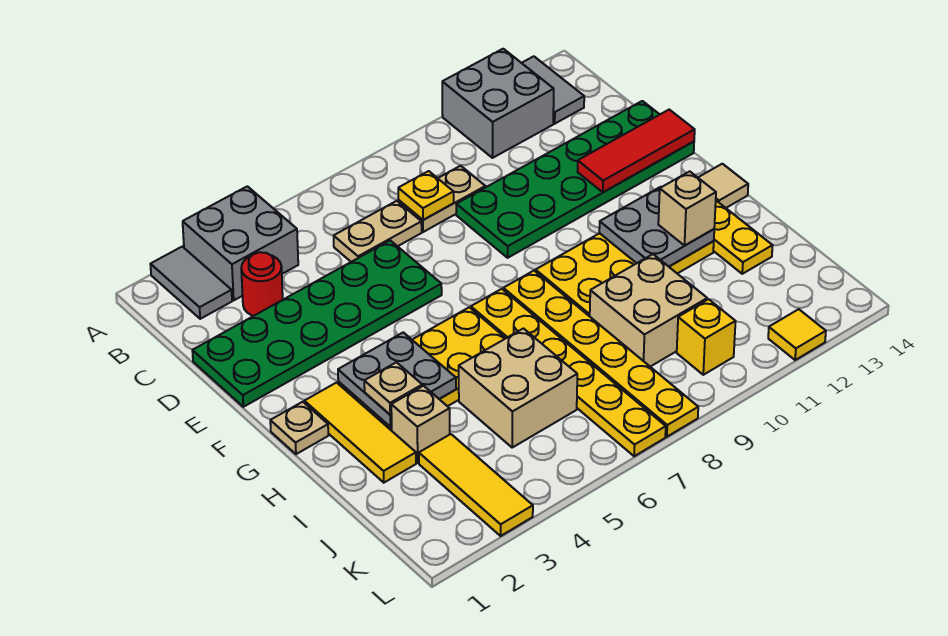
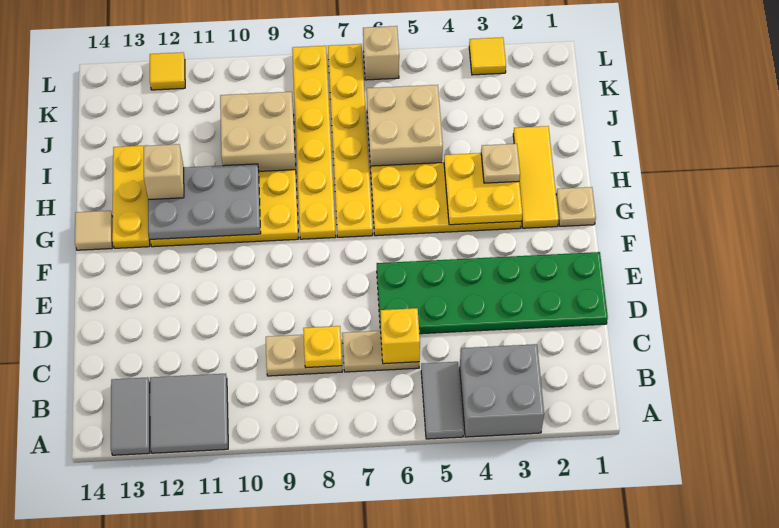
grey 1x2 tile [150,247,232,319] -> grey 1x2 tile moved to [421,362,464,439]
grey 2x2 brick [442,49,554,158] -> grey 2x2 tile [150,374,228,453]
red 1x1 round brick [241,252,283,316] -> none
green 2x6 plate [456,101,694,258] -> none
red 1x3 tile [578,110,695,192] -> none
grey 2x2 plate [338,332,456,427] -> yellow 2x2 plate [444,153,523,225]
grey 2x2 plate [599,187,714,267] -> grey 2x3 plate [148,164,261,239]
tan 1x1 brick [391,386,450,463] -> tan 1x1 brick moved to [363,26,399,80]
yellow 1x3 tile [419,434,533,536] -> yellow 1x1 tile [469,37,506,75]
yellow 1x1 brick [677,299,736,375] -> yellow 1x1 brick moved to [380,308,420,364]

